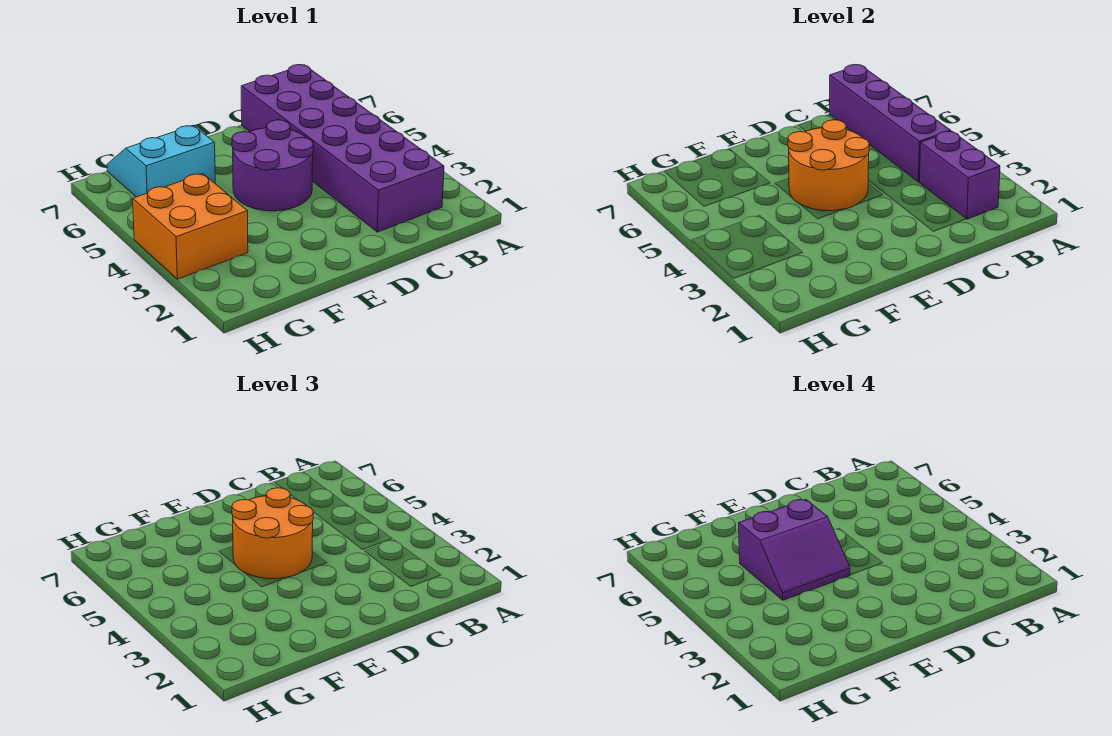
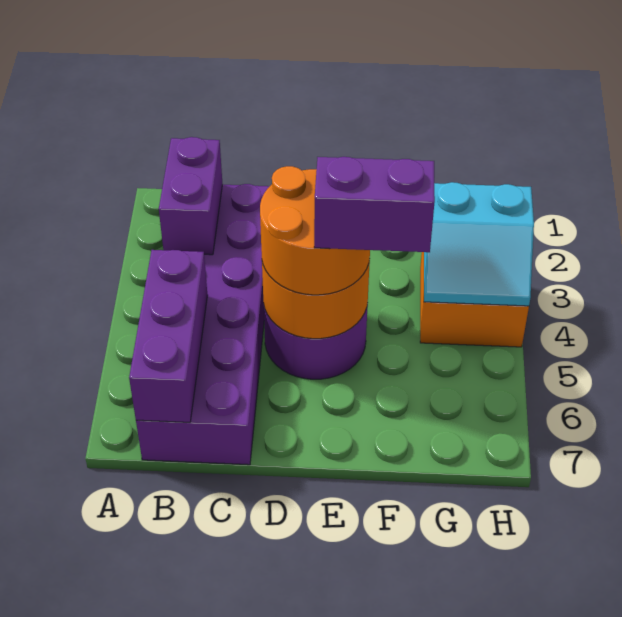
purple 1x4 brick [830,64,951,182] -> purple 1x3 brick [129,250,208,422]
cyan 2x2 slope [107,125,215,197] -> cyan 2x2 slope moved to [424,182,534,306]

